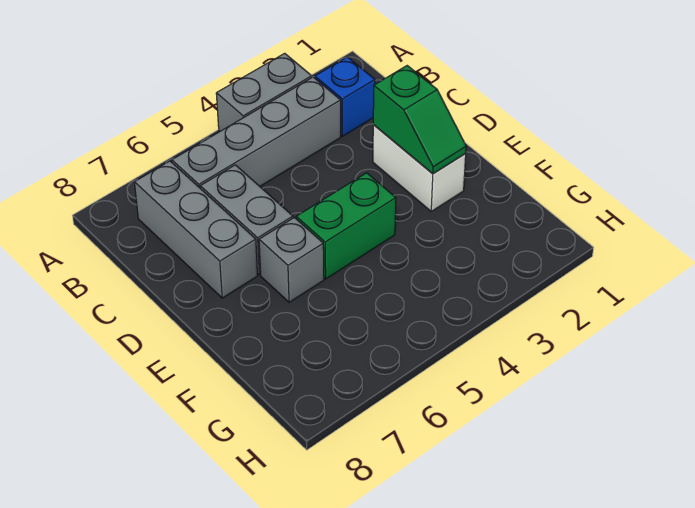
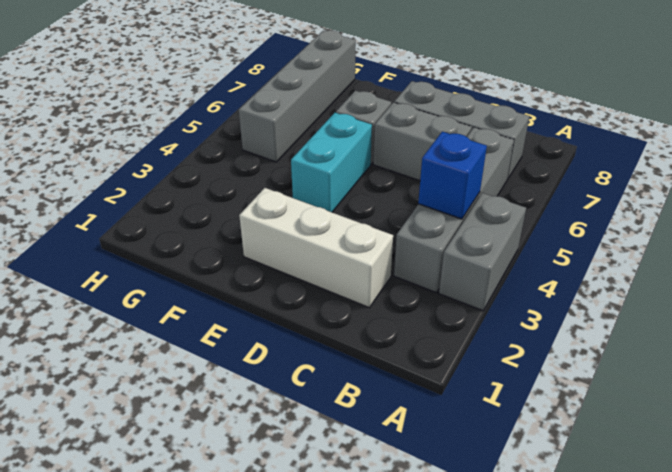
blue 1x1 brick [315,57,375,136] -> blue 1x1 brick moved to [418,132,487,219]
white 1x2 brick [373,125,466,211] -> white 1x3 brick [239,188,393,308]
green 1x2 slope [373,66,466,174] -> none
green 1x2 brick [296,173,396,279] -> cyan 1x2 brick [291,113,372,212]
none -> grey 1x4 brick [239,30,356,162]

